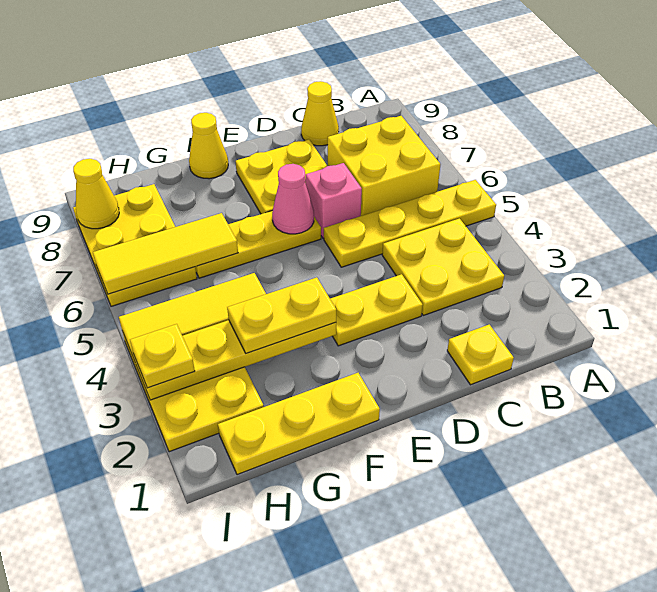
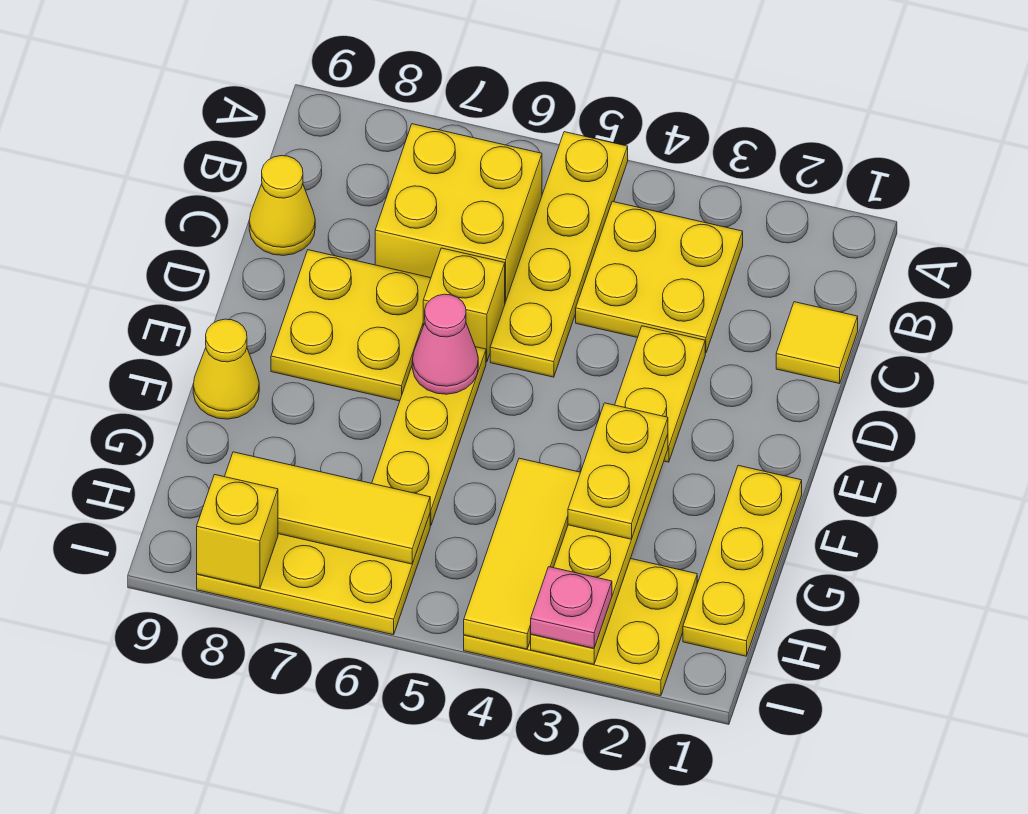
yellow 1x1 plate [447,325,514,385] -> yellow 1x1 tile [776,302,858,384]
pink 1x1 brick [306,163,362,238] -> yellow 1x1 brick [423,248,505,362]
yellow 1x3 tile [93,213,238,294] -> yellow 1x3 tile turned to [224,452,430,564]
yellow 1x1 plate [130,324,195,388] -> pink 1x1 plate [531,567,612,648]
yellow 1x1 cone [73,159,119,229] -> yellow 1x1 brick [197,475,278,588]

